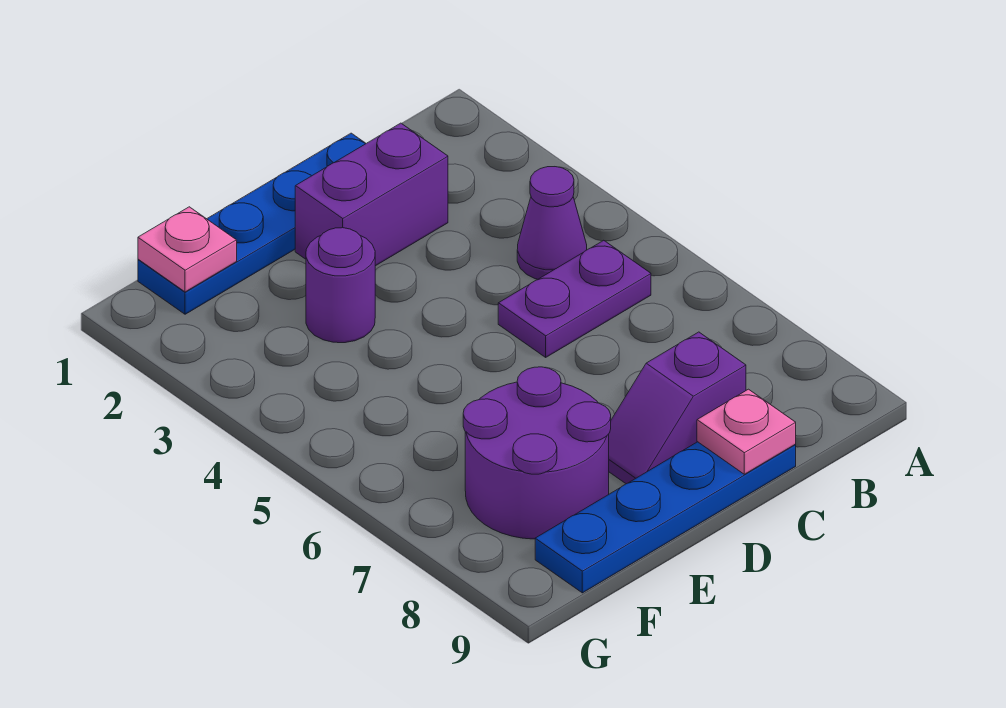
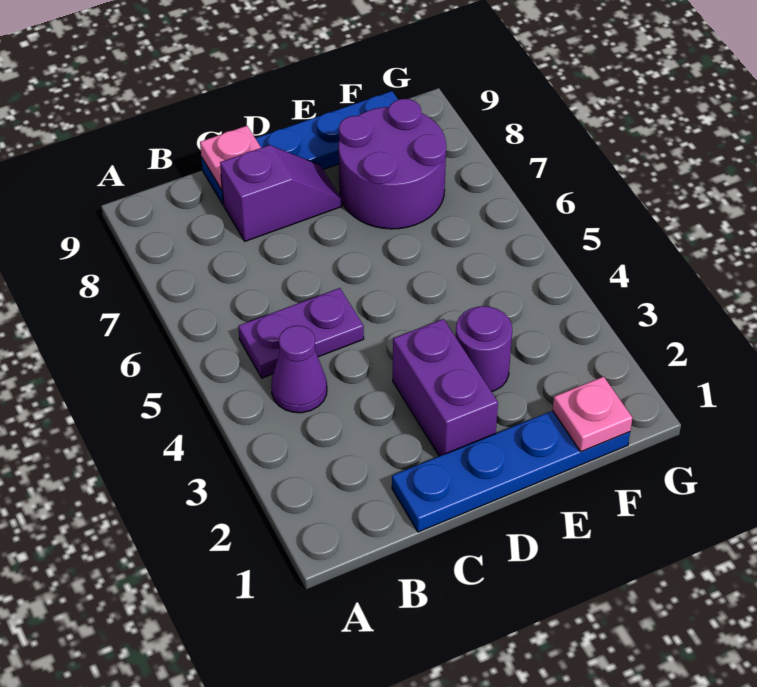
purple 1x2 brick [295,123,448,266] -> purple 1x2 brick turned to [393,319,498,456]

